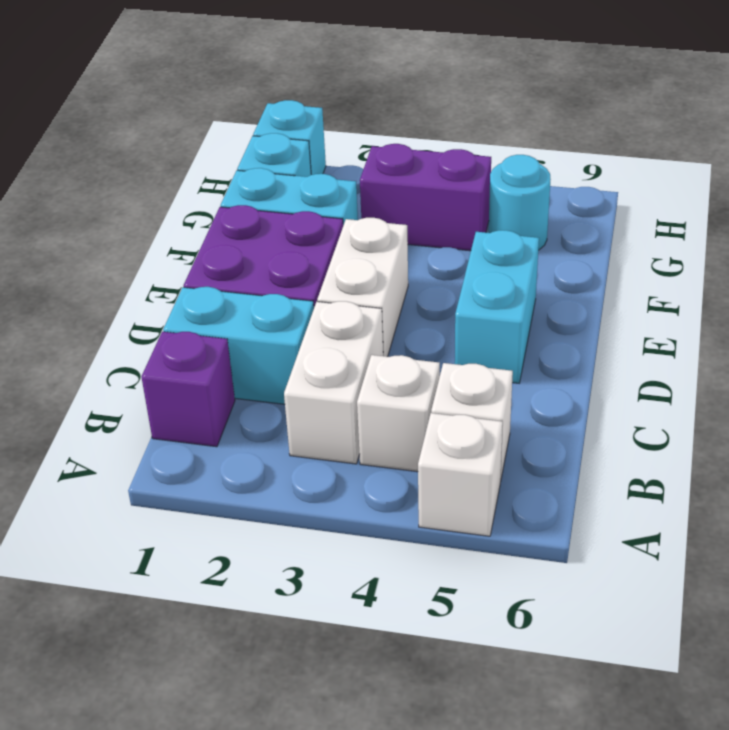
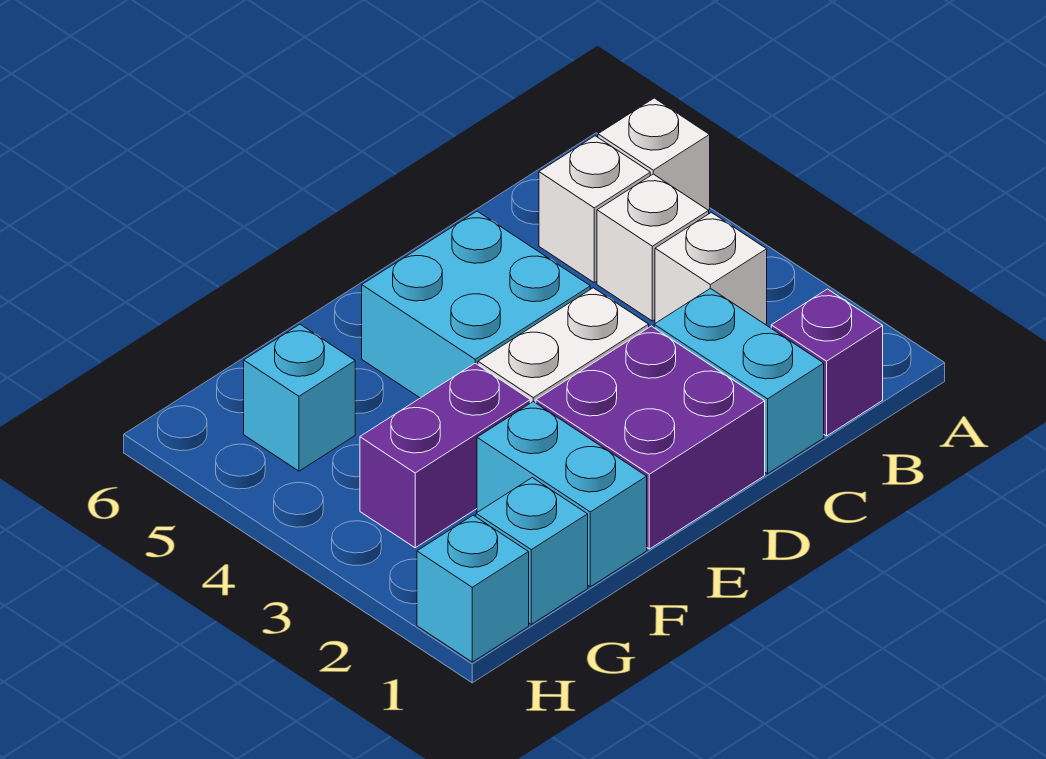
white 1x2 brick [284,301,383,464] -> white 1x1 brick [655,212,767,324]
cyan 1x2 brick [455,230,539,383] -> cyan 2x2 brick [362,211,590,398]
purple 1x2 brick [360,144,491,251] -> purple 1x2 brick turned to [360,363,530,548]
cyan 1x1 round brick [489,155,551,250] -> cyan 1x1 brick [244,324,355,471]

